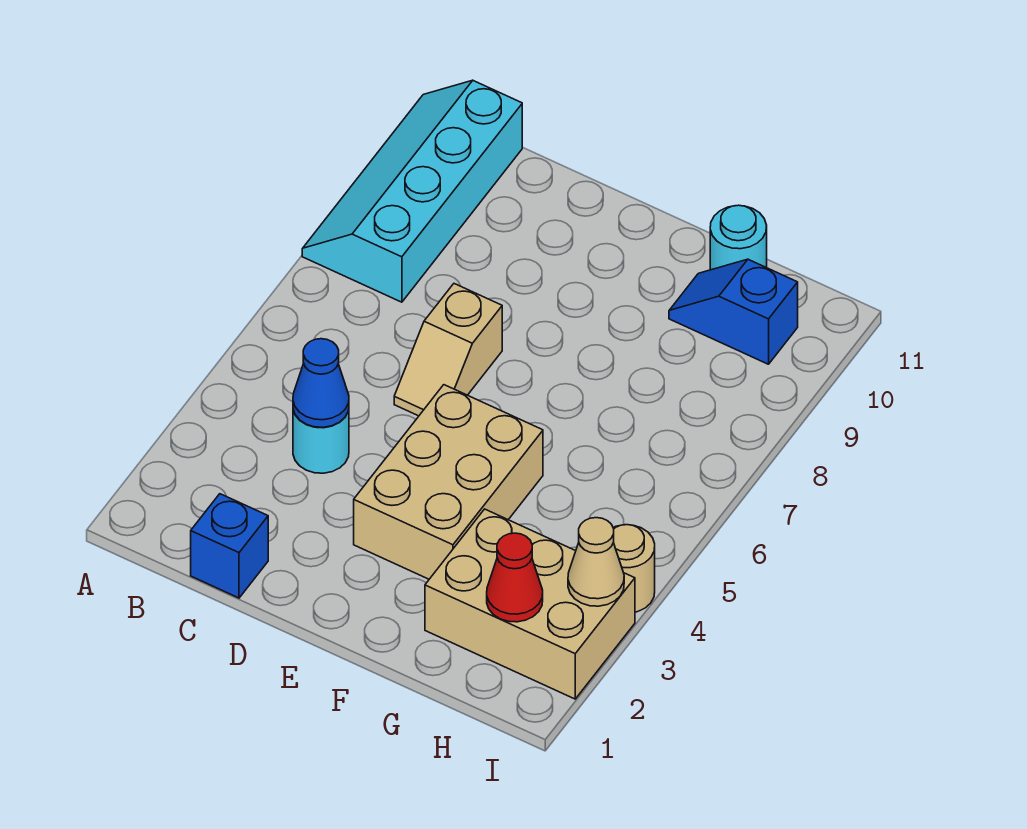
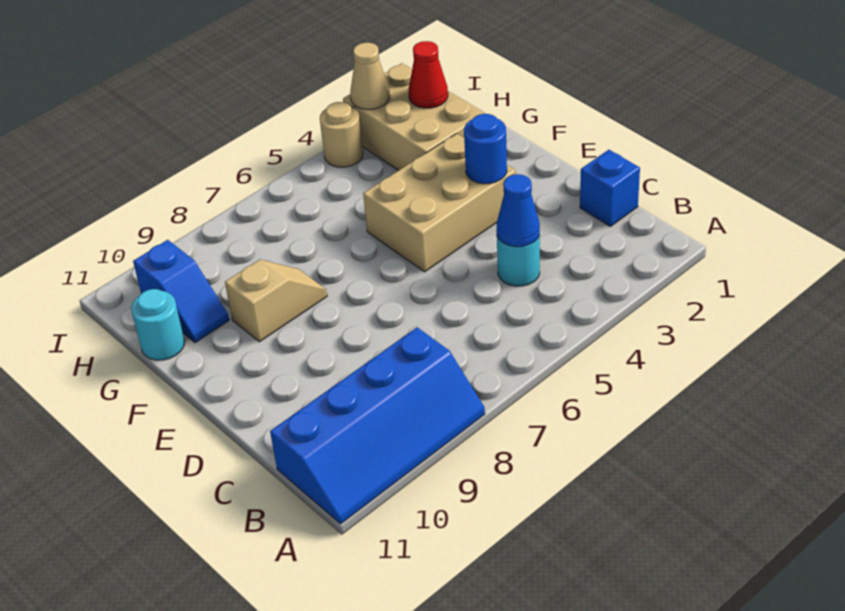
cyan 2x4 slope [302,80,522,302] -> blue 2x4 slope [270,327,485,524]
tan 1x2 slope [394,284,502,416] -> tan 1x2 slope moved to [225,260,327,342]
none -> blue 1x1 round brick [464,114,507,184]

